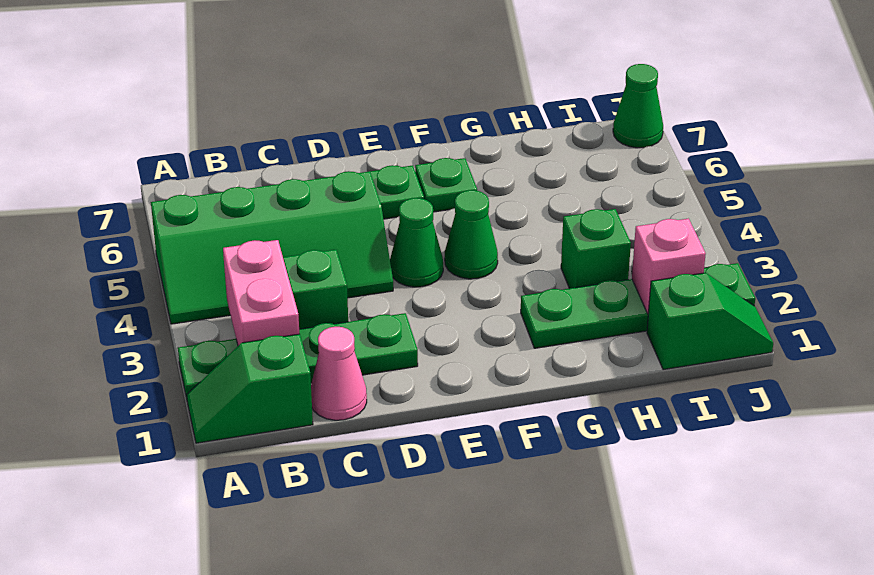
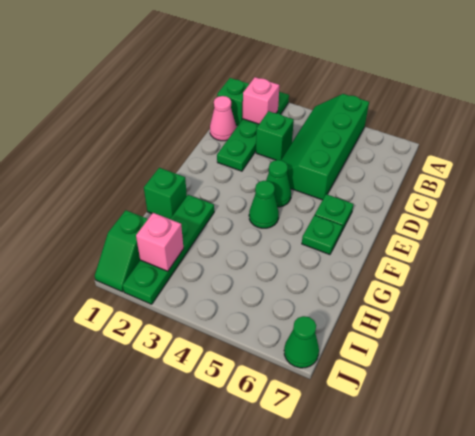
pink 1x2 brick [223,240,299,346] -> pink 1x1 brick [243,77,279,124]
green 1x1 brick [561,209,631,288] -> green 1x1 brick moved to [144,168,187,219]

